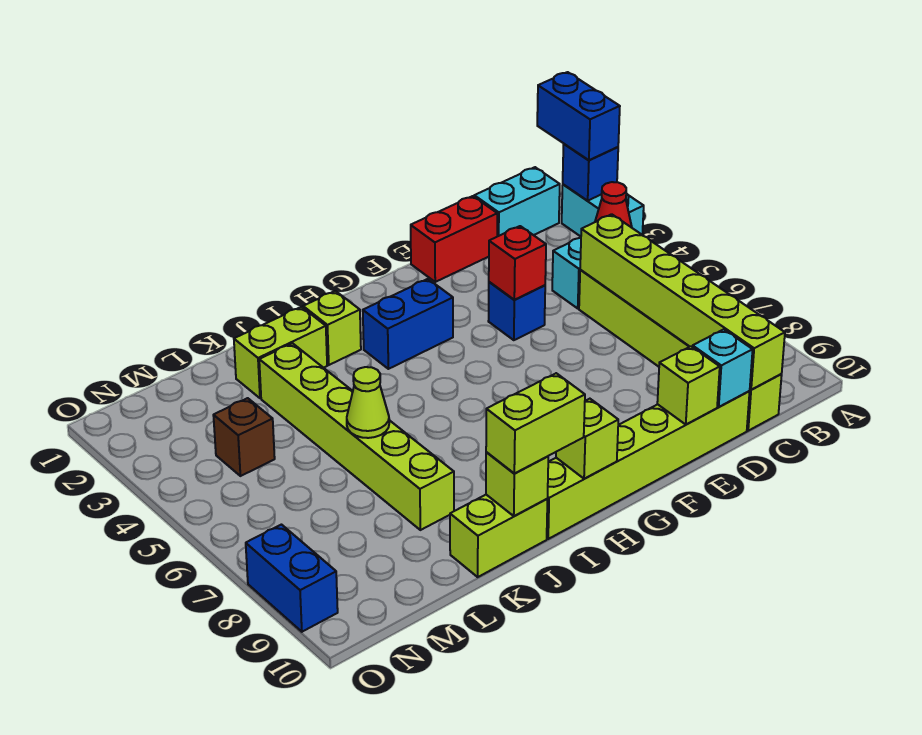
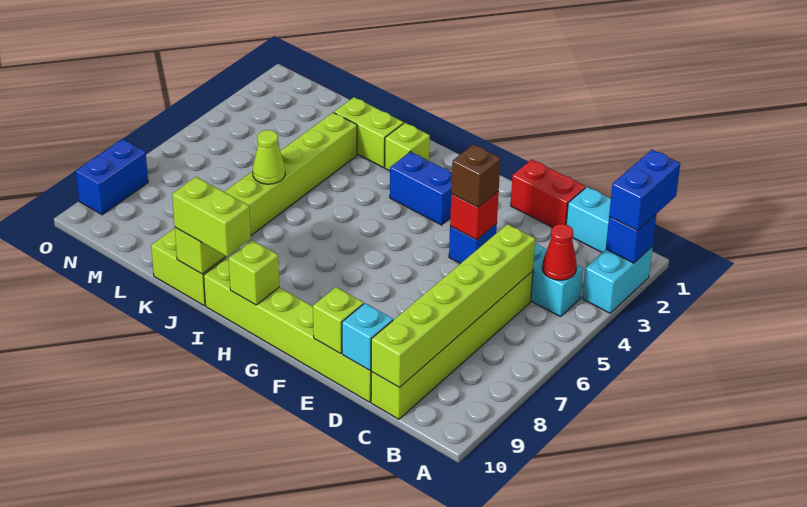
brown 1x1 brick [213,398,275,476] -> brown 1x1 brick moved to [451,144,501,207]

